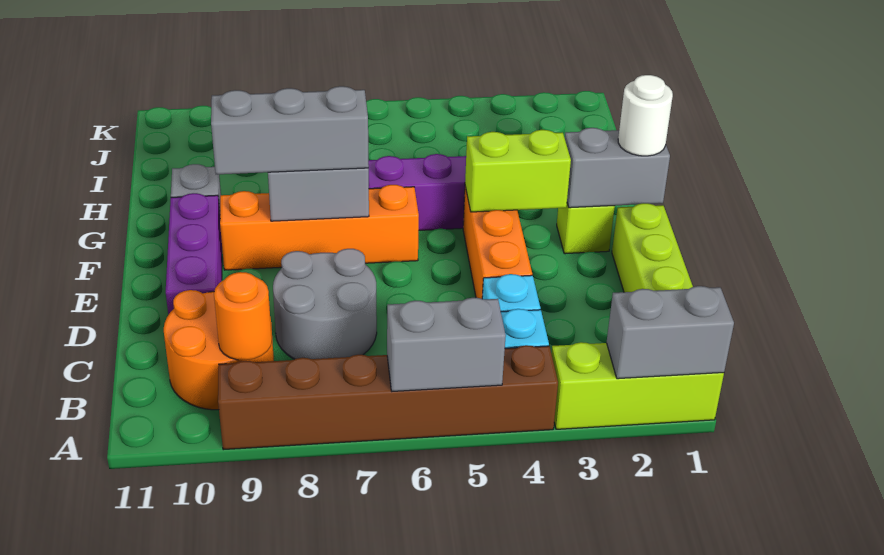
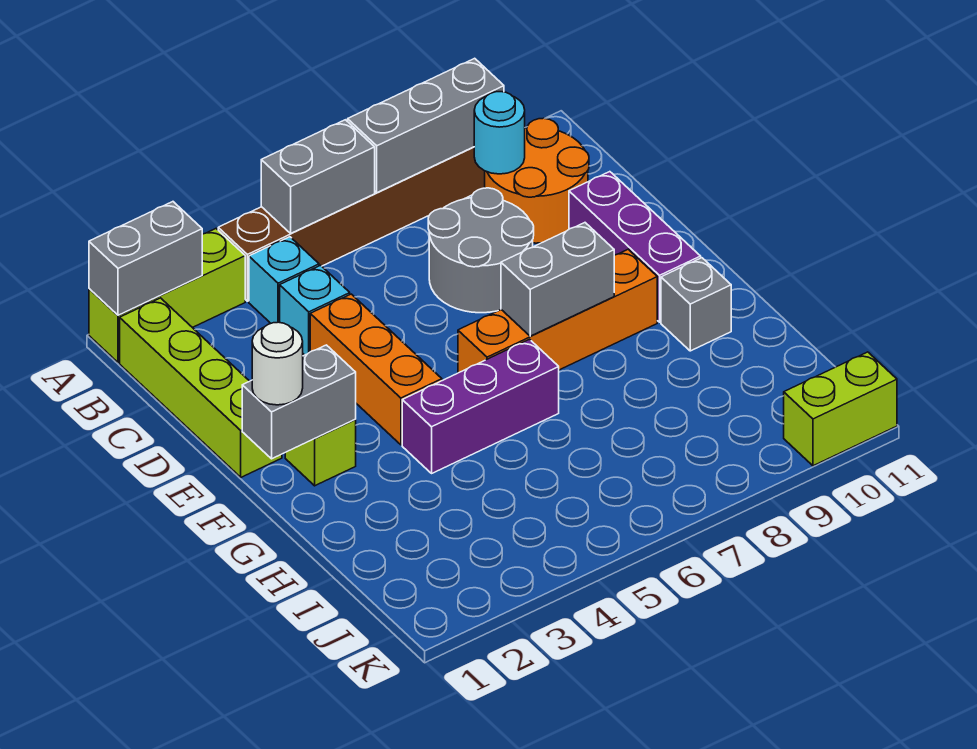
orange 1x1 round brick [214,272,272,360] -> cyan 1x1 round brick [474,92,525,174]
lime 1x2 brick [465,130,571,212] -> lime 1x2 brick moved to [784,352,897,466]
grey 1x3 brick [211,86,369,174] -> grey 1x3 brick moved to [348,58,504,193]

